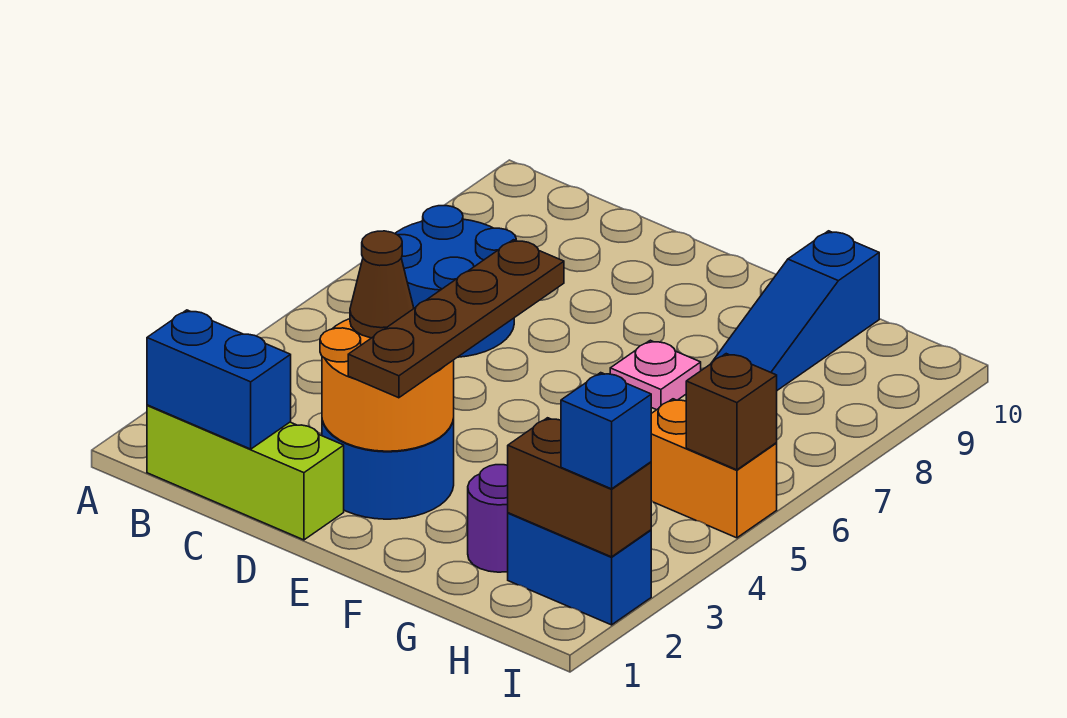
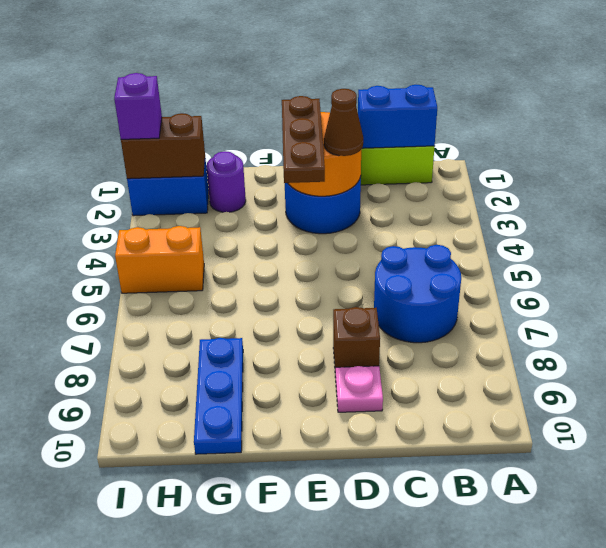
brown 1x4 plate [348,240,564,398] -> brown 1x3 plate [282,96,325,183]
pink 1x1 plate [610,340,701,410] -> pink 1x1 plate moved to [336,366,383,412]
blue 1x3 slope [711,231,879,390] -> blue 1x3 plate [194,338,243,454]
blue 1x1 brick [561,373,651,489] -> purple 1x1 brick [114,73,162,139]
brown 1x1 brick [686,354,777,470] -> brown 1x1 brick moved to [333,307,380,377]

